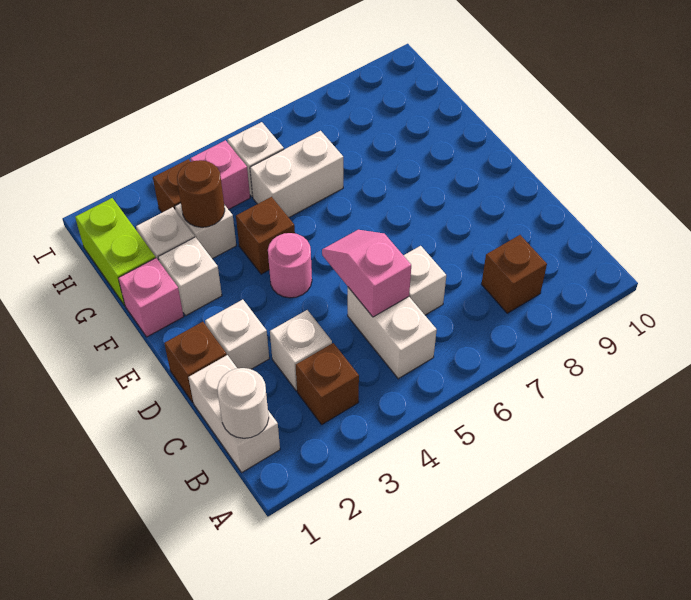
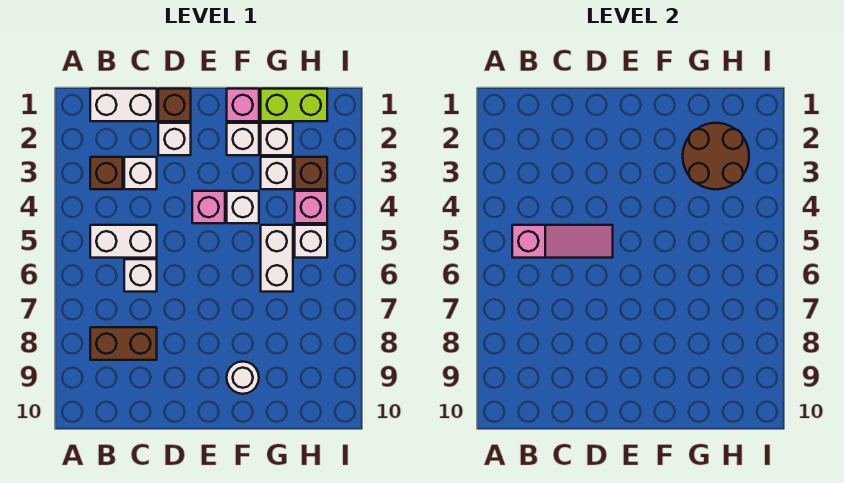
white 1x1 round brick [217,368,269,438] -> white 1x1 round brick moved to [227,362,259,394]
brown 1x1 brick [482,235,547,313] -> brown 1x2 brick [90,327,157,360]
pink 1x2 slope [322,230,411,317] -> pink 1x3 slope [512,225,613,258]
pink 1x1 round brick [268,233,312,298] -> pink 1x1 brick [192,191,225,223]
brown 1x1 brick [236,197,295,274] -> white 1x1 brick [227,191,259,223]
brown 1x1 round brick [177,160,225,227] -> brown 2x2 round brick [683,123,749,189]

